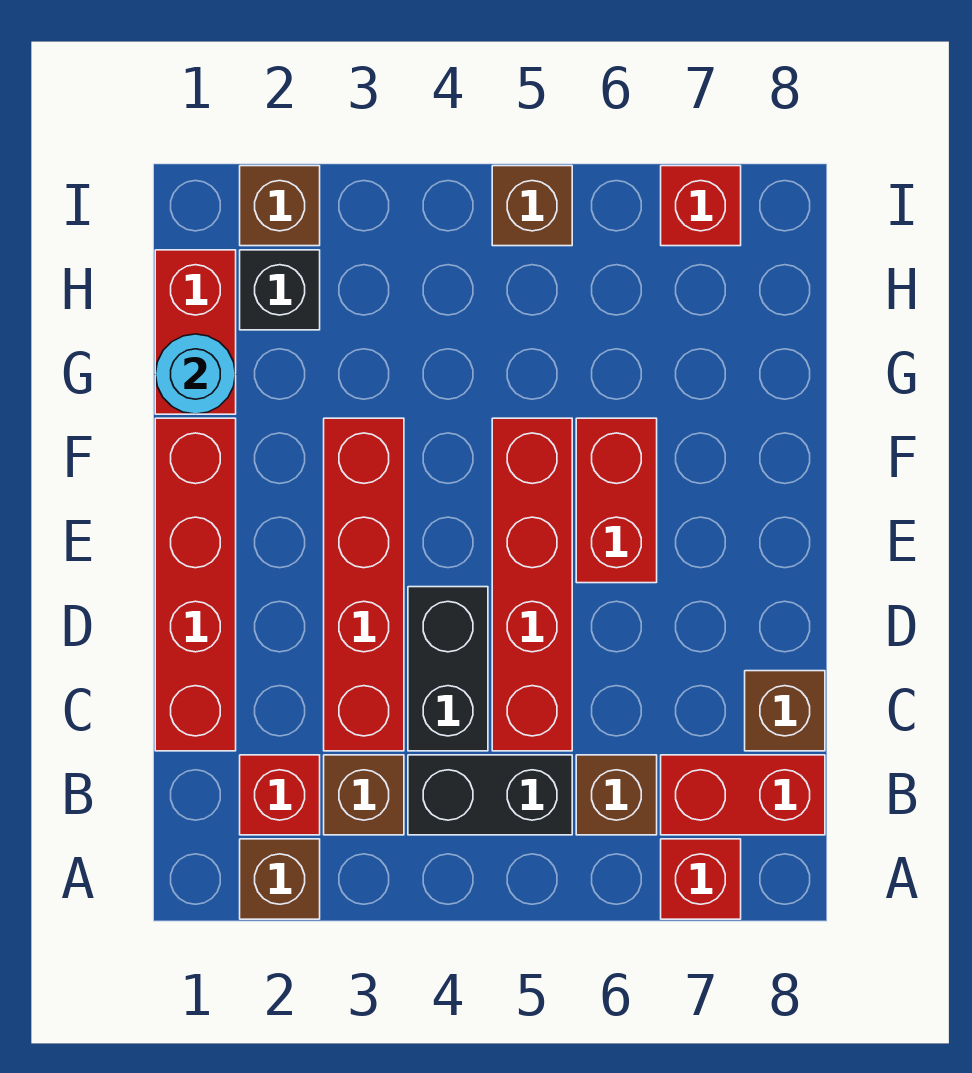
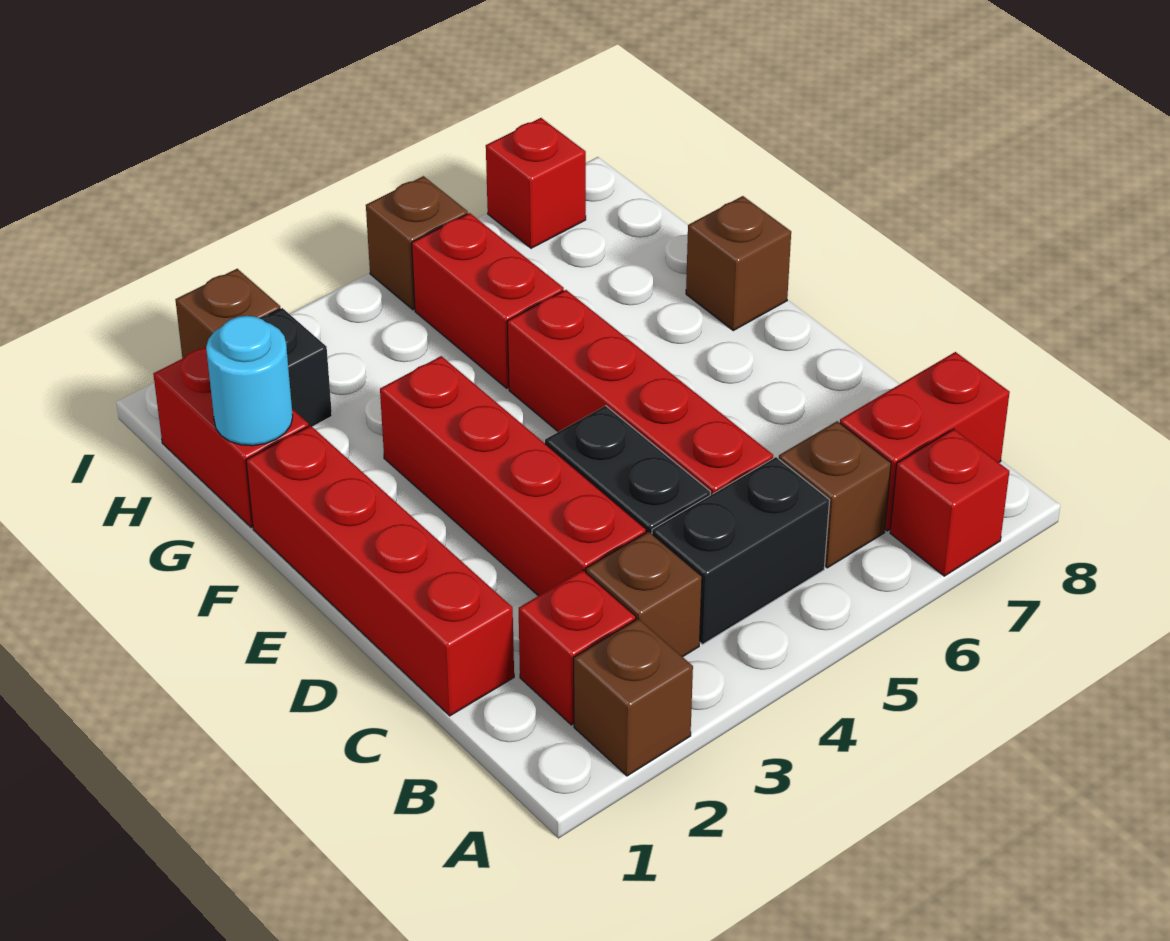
brown 1x1 brick [745,671,825,751] -> brown 1x1 brick moved to [686,196,791,331]
red 1x2 brick [576,418,657,583] -> red 1x2 brick moved to [412,213,564,388]

